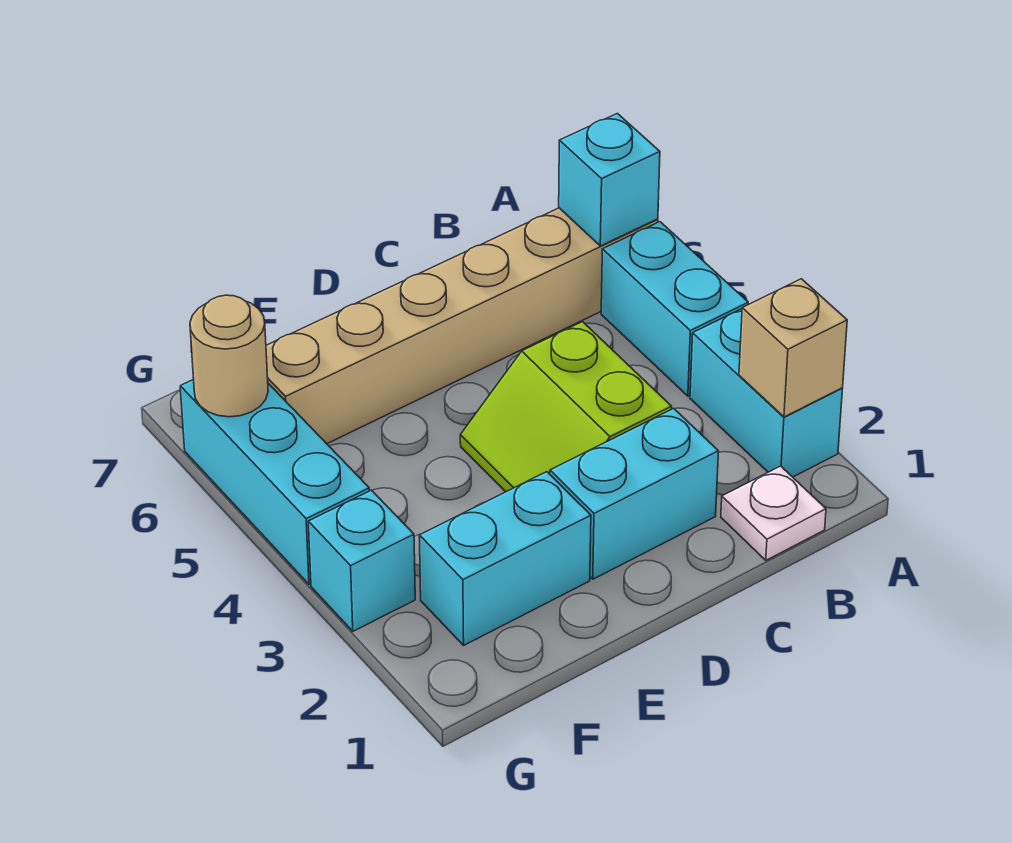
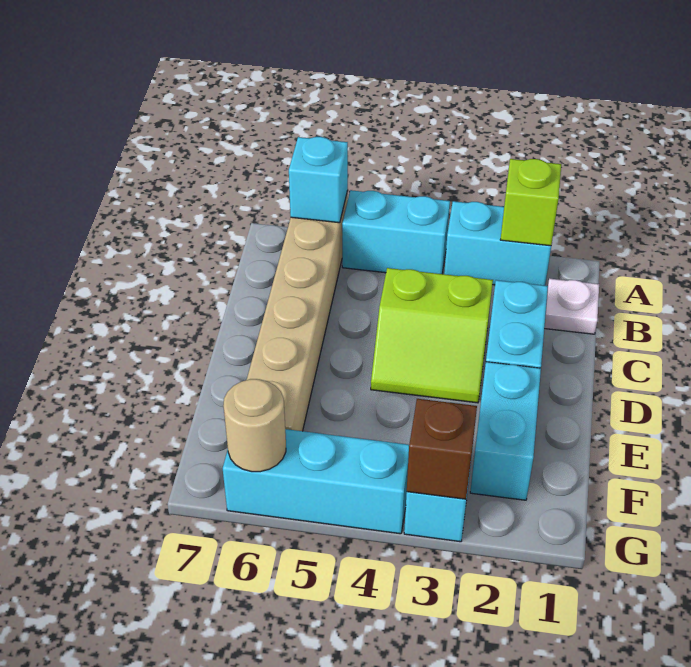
tan 1x1 brick [739,279,847,417] -> lime 1x1 brick [500,159,561,246]
none -> brown 1x1 brick [407,399,477,499]

